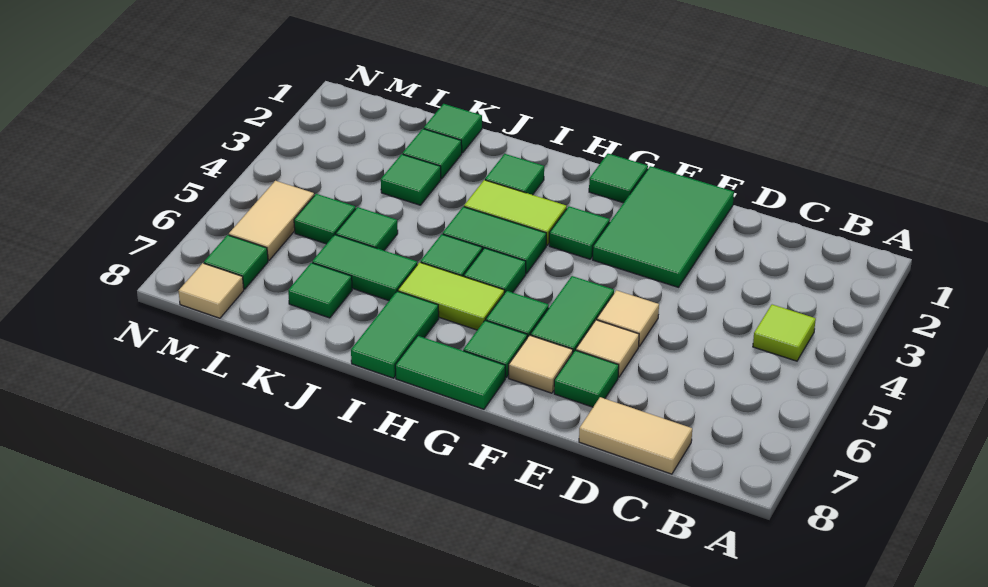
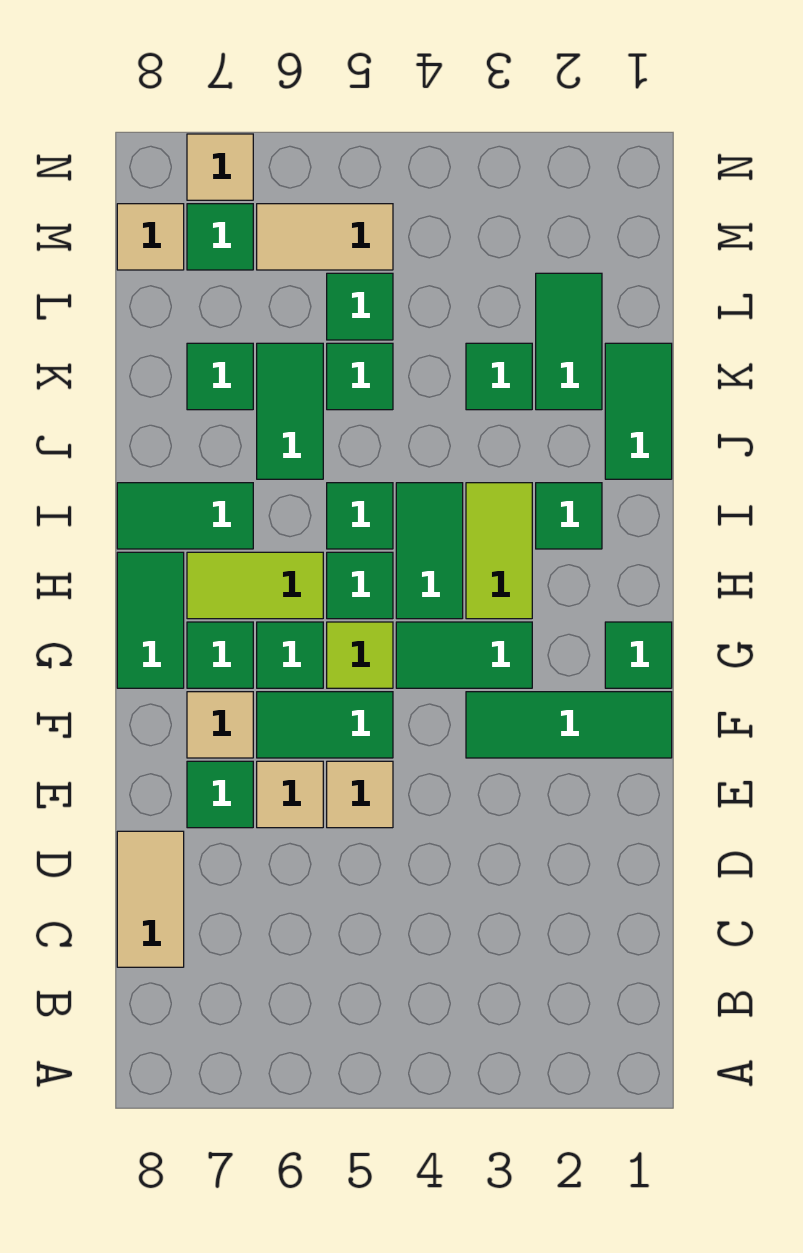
lime 1x1 tile [753,305,816,361] -> lime 1x1 tile moved to [327,622,393,688]
green 2x3 tile [593,166,734,287] -> green 1x3 tile [466,692,672,758]
green 1x1 tile [549,206,610,259] -> green 1x2 tile [396,622,532,688]
lime 1x2 tile [398,262,504,330] -> lime 1x2 tile turned to [187,552,323,619]
green 1x1 tile [424,104,482,153] -> green 1x2 tile [605,343,672,479]
green 1x1 tile [403,129,462,179] -> green 1x2 tile [536,273,602,410]
none -> tan 1x1 tile [187,134,253,200]

